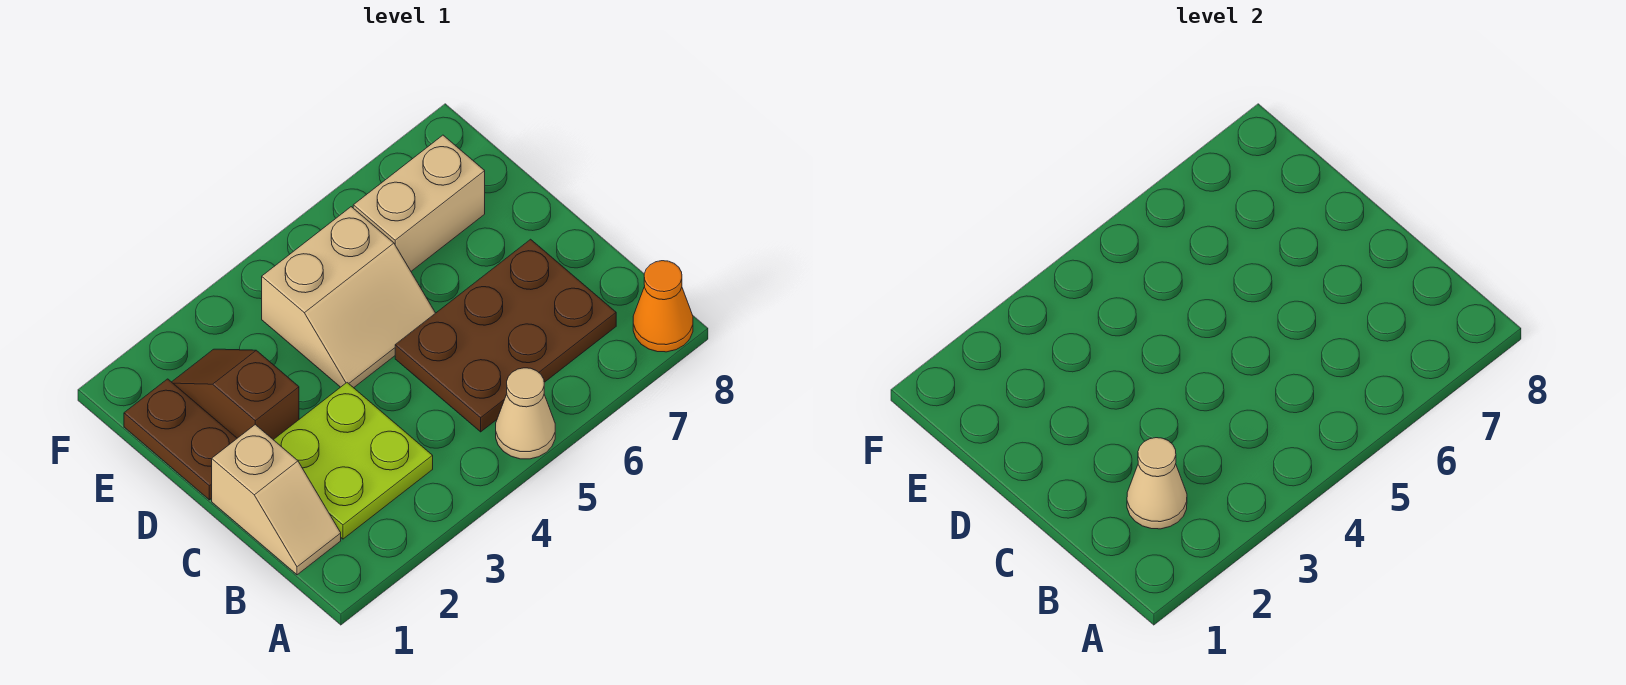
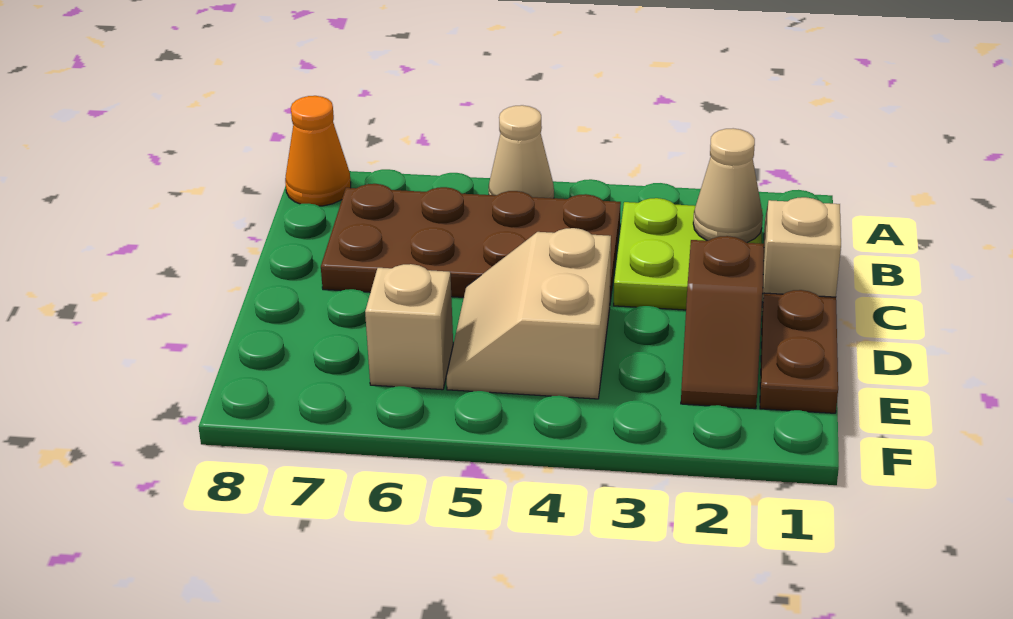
brown 2x3 plate [395,239,616,432] -> brown 2x4 plate [321,184,621,302]
tan 2x2 slope [262,207,435,388] -> tan 2x2 slope turned to [446,228,611,399]
tan 1x2 brick [353,135,485,271] -> tan 1x1 brick [365,264,453,390]

